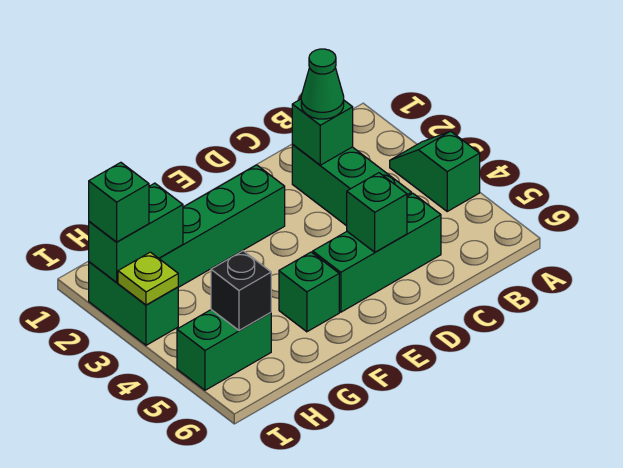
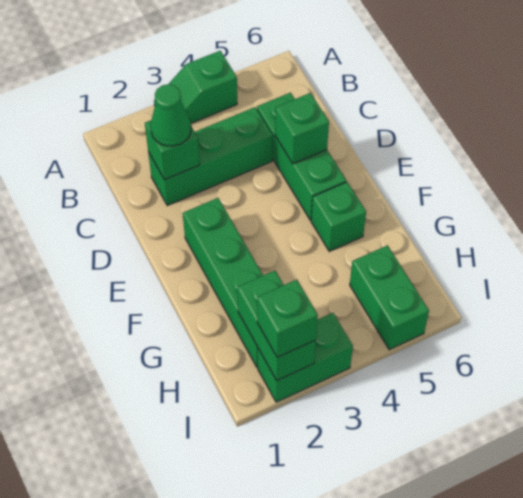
black 1x1 brick [211,251,271,330] -> none
lime 1x1 plate [118,252,178,305] -> none

